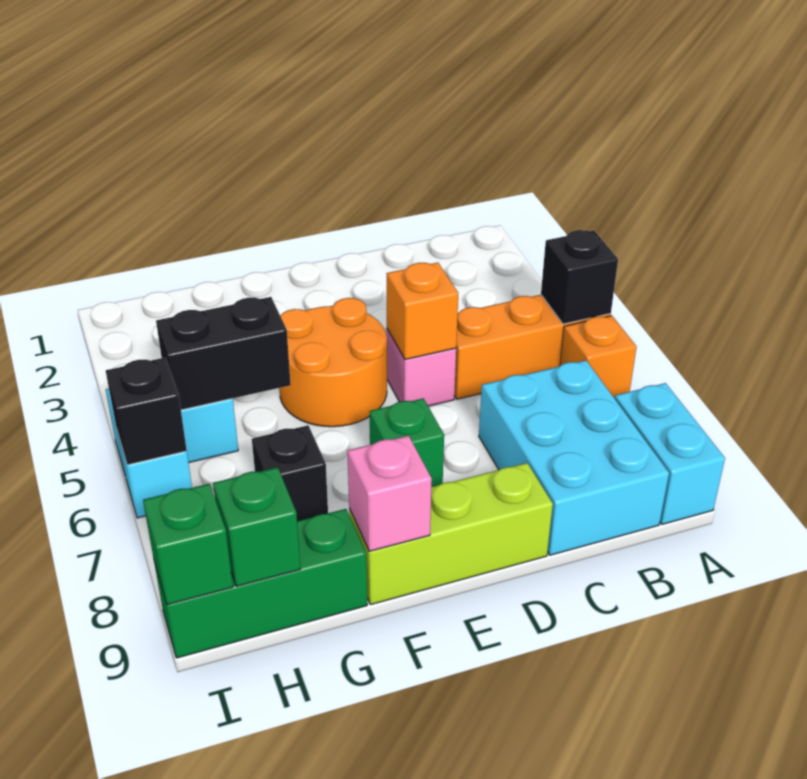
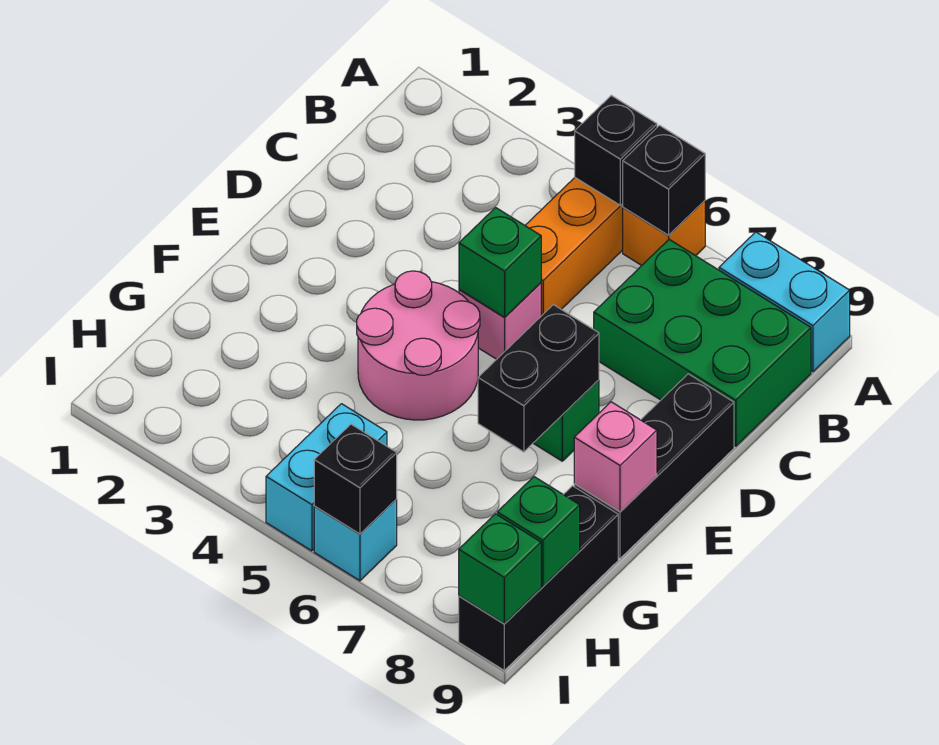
cyan 2x3 brick [479,360,669,555] -> green 2x3 brick [594,240,811,446]
orange 1x1 brick [387,263,458,360] -> green 1x1 brick [459,208,541,318]
lime 1x3 brick [349,463,553,605] -> black 1x3 brick [574,374,734,558]
orange 2x2 round brick [279,298,387,427] -> pink 2x2 round brick [357,271,480,420]
black 1x2 brick [156,297,291,410] -> black 1x2 brick moved to [478,305,599,452]
black 1x1 brick [252,425,328,521] -> black 1x1 brick moved to [623,125,705,235]
green 1x3 brick [154,509,367,658] -> black 1x3 brick [459,486,618,670]

